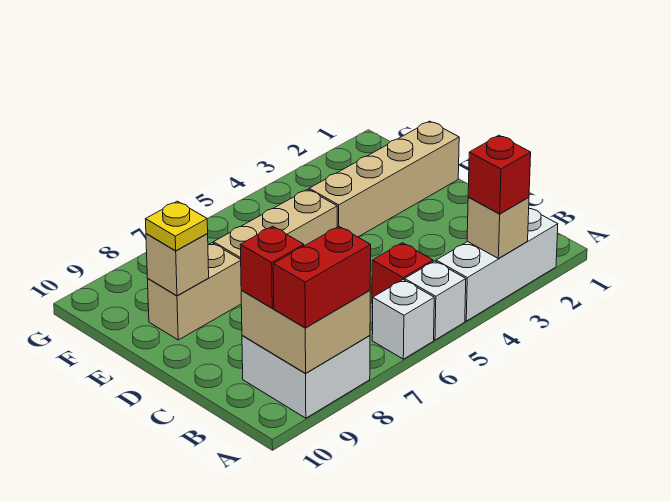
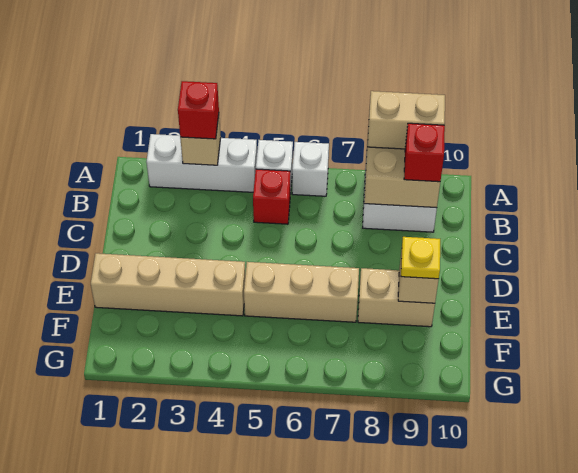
red 1x2 brick [273,227,371,328] -> tan 1x2 brick [368,91,445,149]

